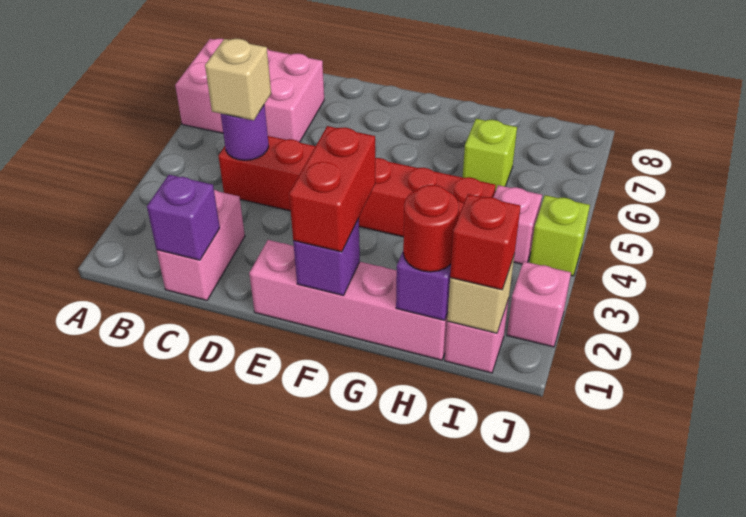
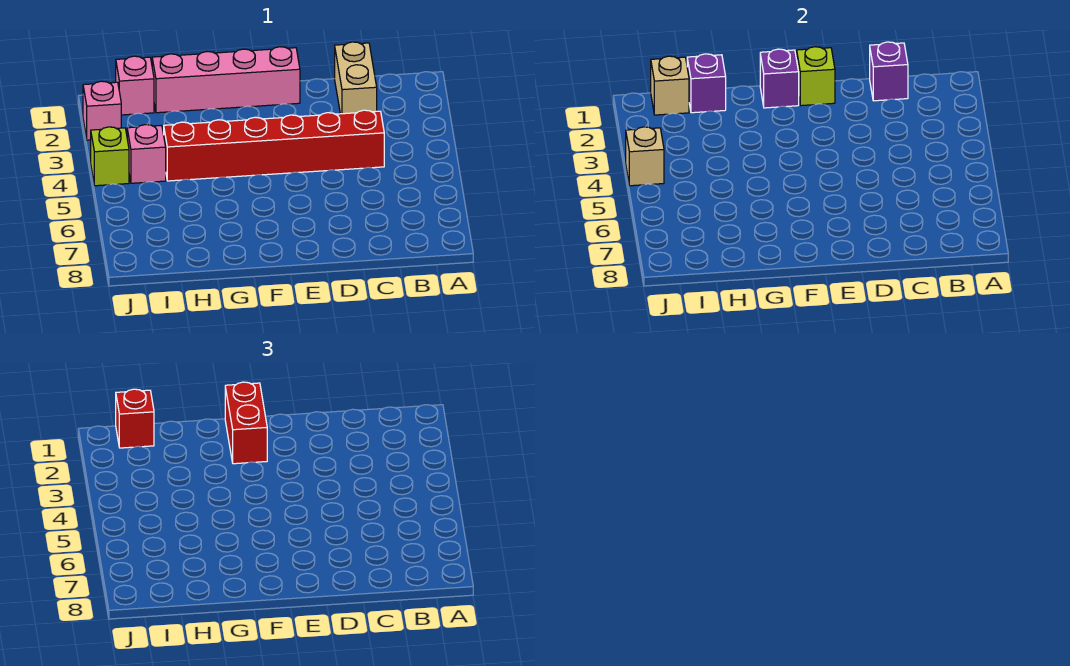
pink 2x3 brick [175,39,324,142] -> none
pink 1x2 brick [157,190,245,300] -> tan 1x2 brick [335,42,377,114]
purple 1x1 round brick [221,104,269,160] -> none
tan 1x1 brick [205,39,271,120] -> tan 1x1 brick moved to [626,127,664,186]
red 1x1 round brick [403,185,459,272] -> none
lime 1x1 brick [463,119,517,192] -> lime 1x1 brick moved to [797,47,835,106]

